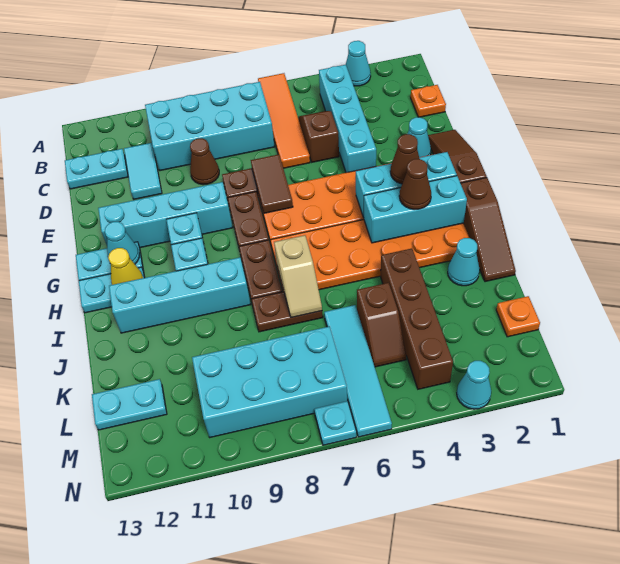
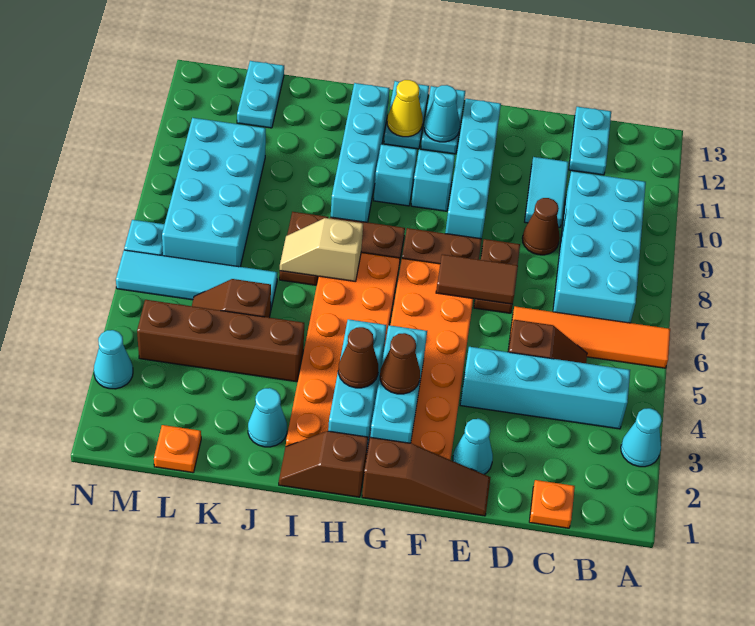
cyan 1x2 tile [124,143,162,199] -> cyan 1x2 tile turned to [525,157,569,227]
brown 1x3 slope [461,178,516,282] -> brown 1x2 slope [279,431,368,497]

